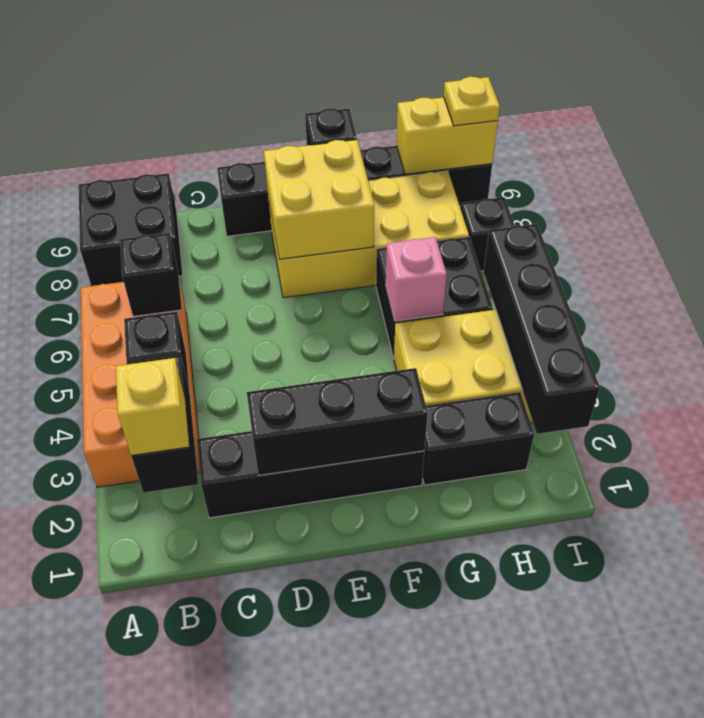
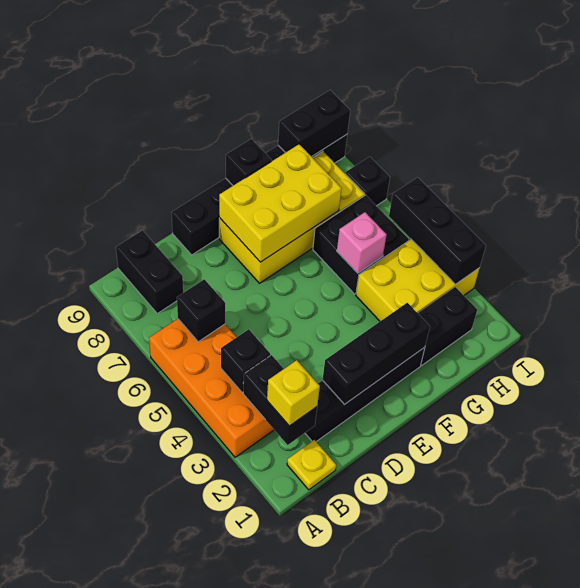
black 2x2 brick [79,173,183,286] -> black 1x2 brick [116,230,183,314]
yellow 2x2 brick [264,140,374,259] -> yellow 2x3 brick [219,144,342,262]
yellow 1x2 brick [397,97,498,174] -> black 1x2 brick [278,90,350,157]
black 1x4 brick [484,224,600,434] -> black 1x3 brick [389,177,486,284]
yellow 1x1 plate [444,77,500,126] -> yellow 1x1 plate moved to [287,440,336,490]

